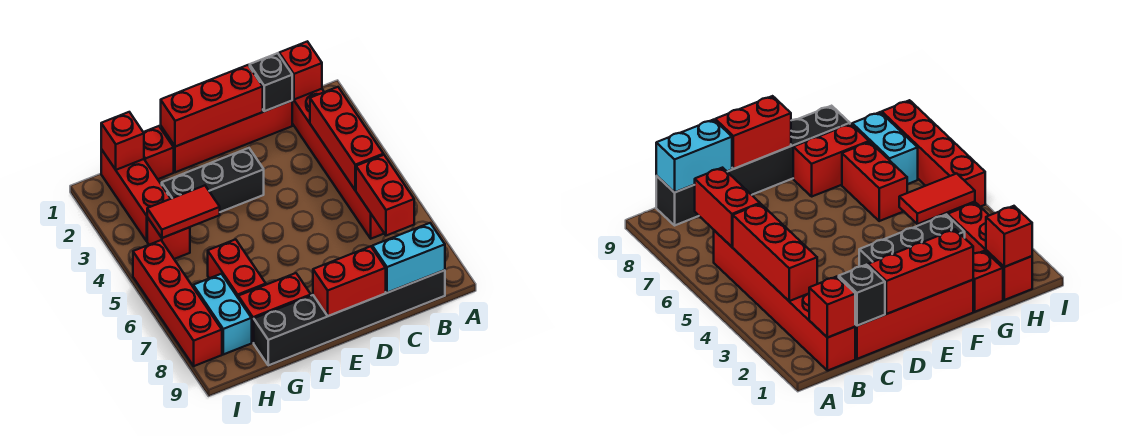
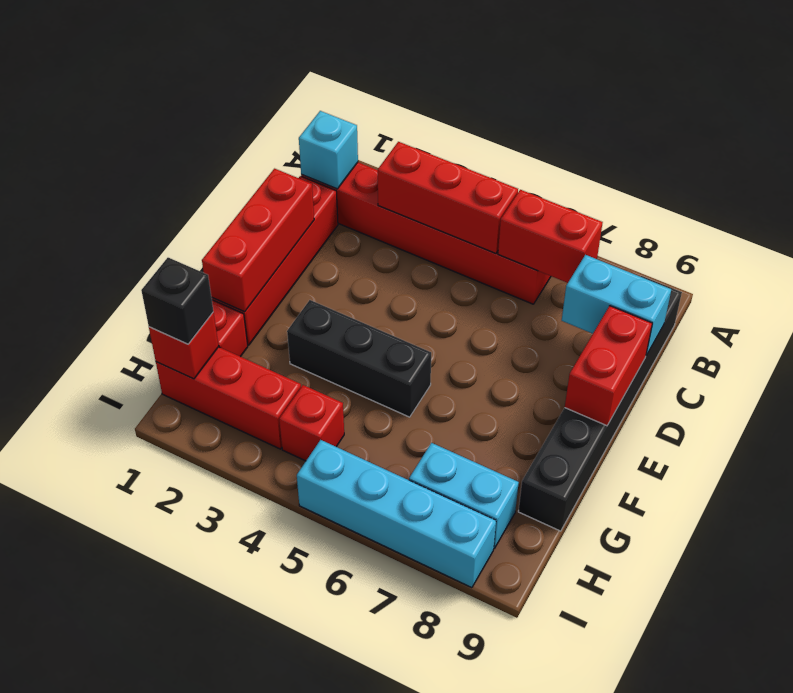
red 1x1 brick [279,41,322,99] -> cyan 1x1 brick [299,111,358,189]
cyan 1x2 brick [372,223,445,293] -> cyan 1x2 brick turned to [562,255,671,355]
black 1x1 brick [250,53,292,111] -> black 1x1 brick moved to [141,258,213,344]
black 1x3 brick [162,148,264,212] -> black 1x3 brick turned to [287,300,431,417]
red 1x2 brick [238,273,311,343] -> none
red 1x2 tile [147,186,220,238] -> none
red 1x2 brick [208,239,266,297] -> none
red 1x4 brick [133,240,222,366] -> cyan 1x4 brick [297,440,496,588]

